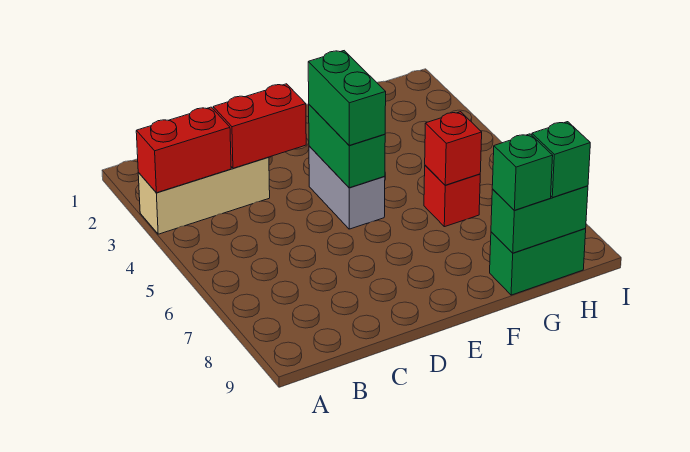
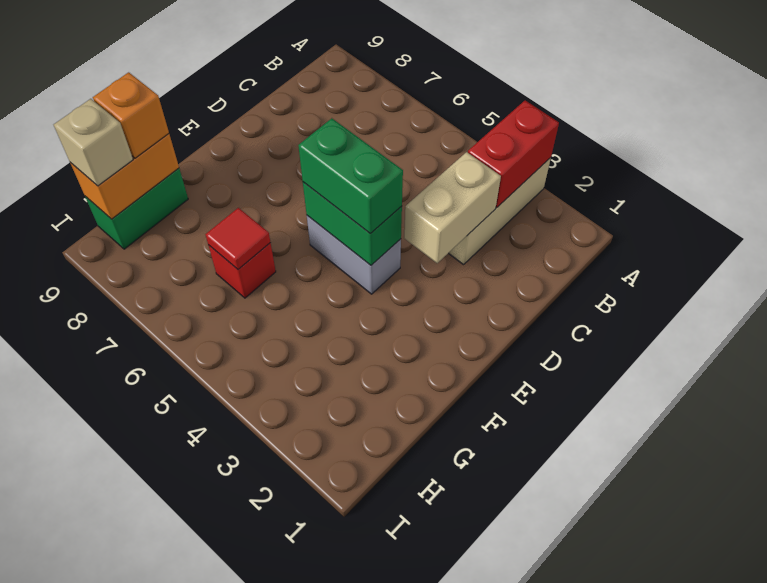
red 1x2 brick [213,84,306,168] -> tan 1x2 brick [404,152,501,263]
red 1x1 brick [425,112,482,185] -> red 1x1 tile [205,208,270,269]
green 1x2 brick [491,186,588,253] -> orange 1x2 brick [70,134,179,219]
green 1x1 brick [492,134,553,210] -> orange 1x1 brick [93,72,169,158]
green 1x1 brick [532,122,590,198] -> tan 1x1 brick [54,99,133,186]

